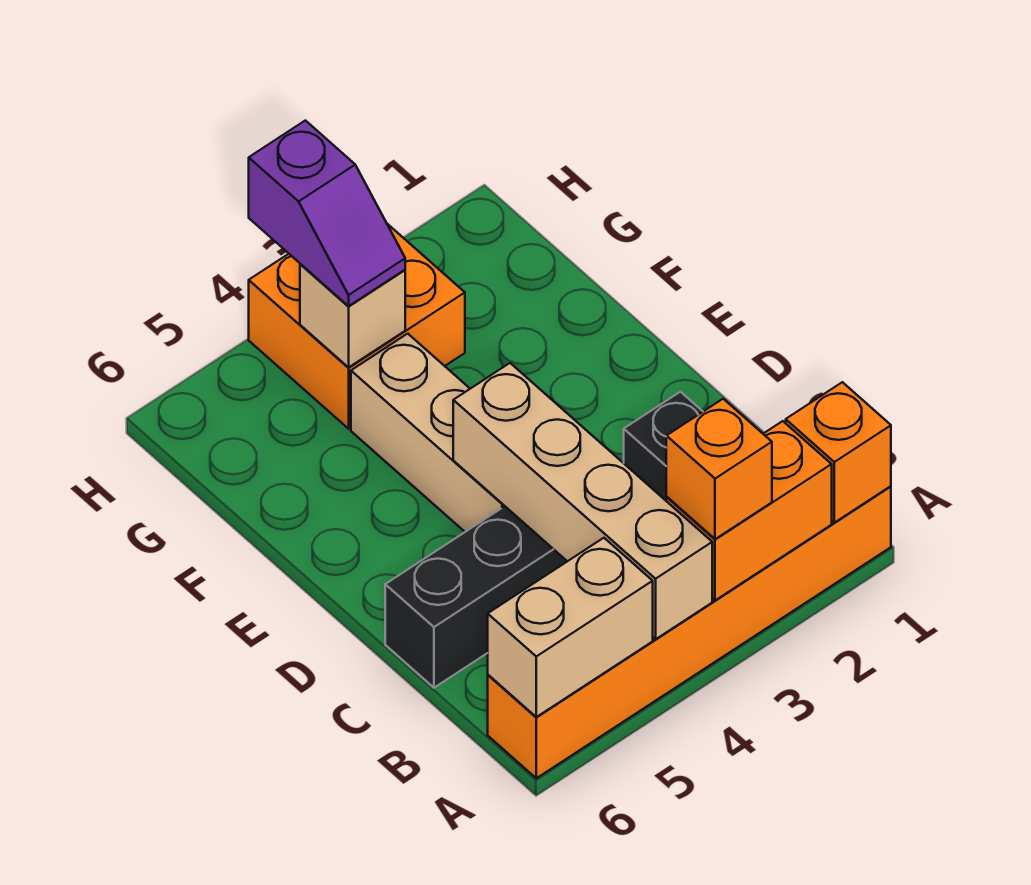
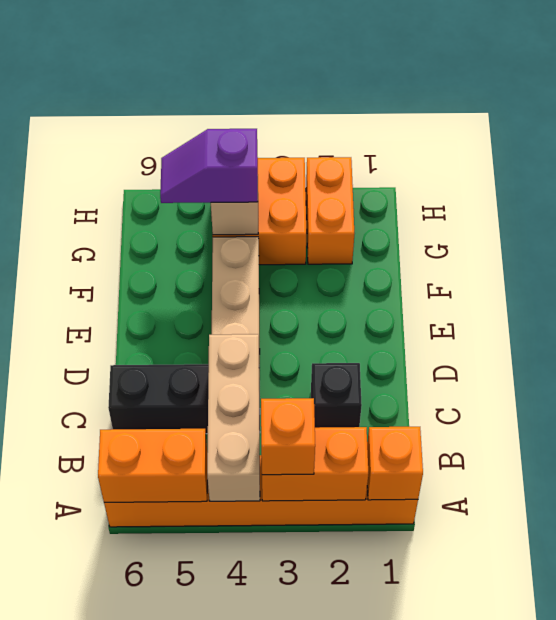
tan 1x4 brick [453,363,712,639] -> tan 1x3 brick [207,334,260,501]
tan 1x2 brick [488,538,653,717] -> orange 1x2 brick [98,429,207,502]
none -> orange 1x2 brick [306,157,355,264]
purple 1x2 slope [249,121,405,306] -> purple 1x2 slope turned to [160,129,258,203]

